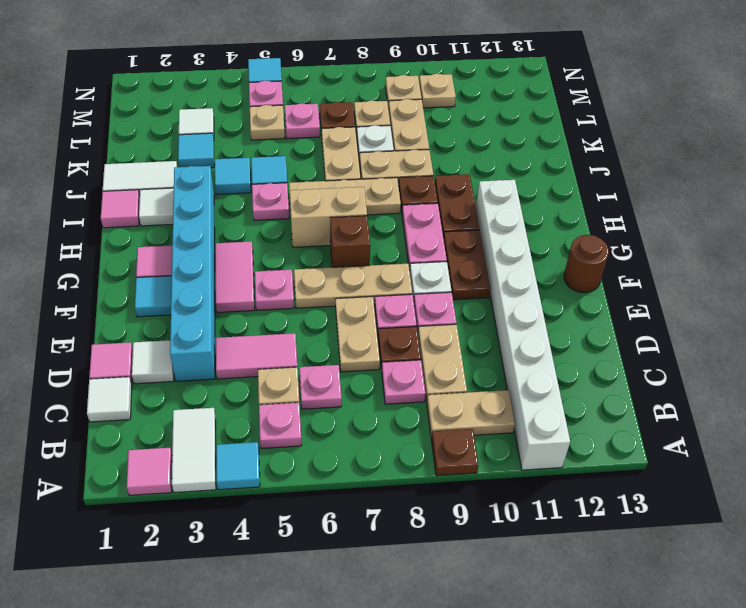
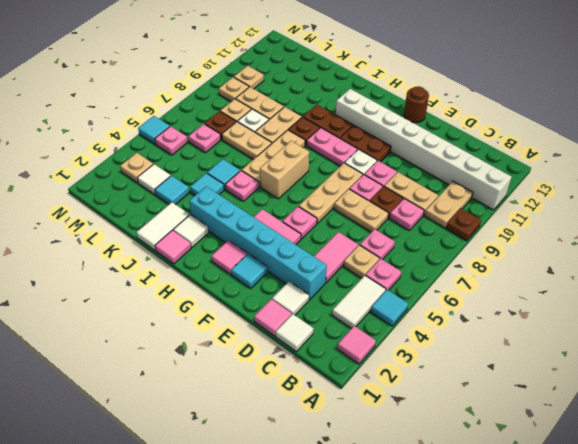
white 1x2 tile [172,408,216,493] -> white 1x2 tile turned to [332,275,386,328]
brown 1x1 brick [330,216,370,267] -> none
tan 1x1 plate [250,105,285,140] -> tan 1x1 plate moved to [120,153,153,183]

